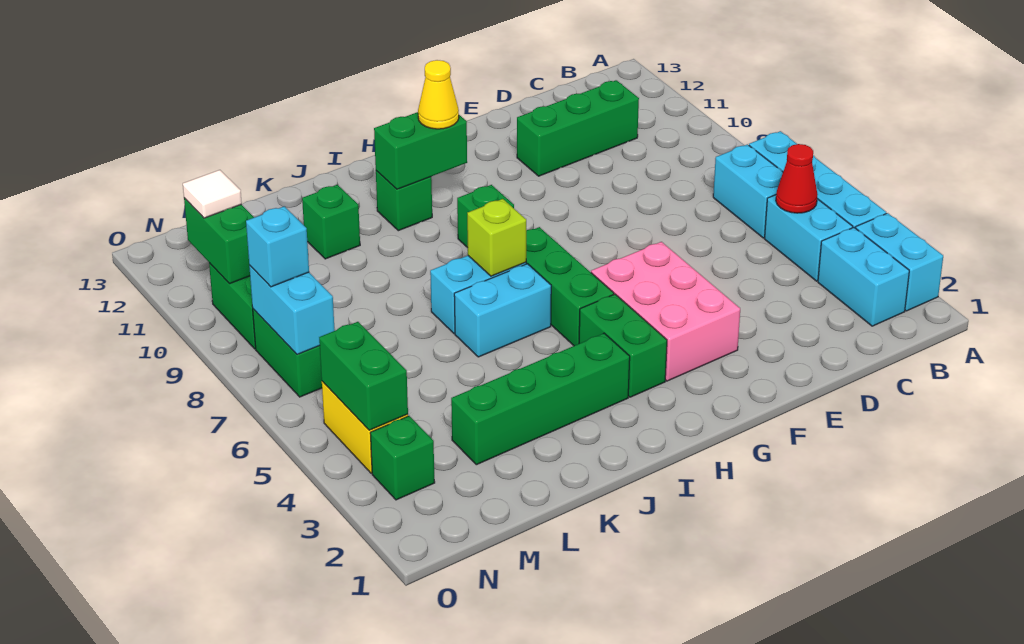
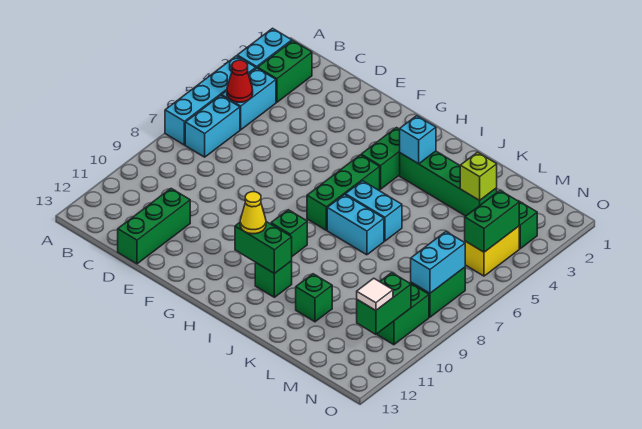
cyan 1x2 brick [818,228,909,326] -> green 1x2 brick [258,41,312,102]
green 1x3 brick [517,80,639,176] -> green 1x3 brick turned to [118,189,190,264]
pink 2x3 brick [591,242,740,381] -> none
lime 1x1 brick [467,199,526,276] -> lime 1x1 brick moved to [460,152,497,200]
cyan 1x1 brick [246,206,309,287] -> cyan 1x1 brick moved to [400,116,436,164]

